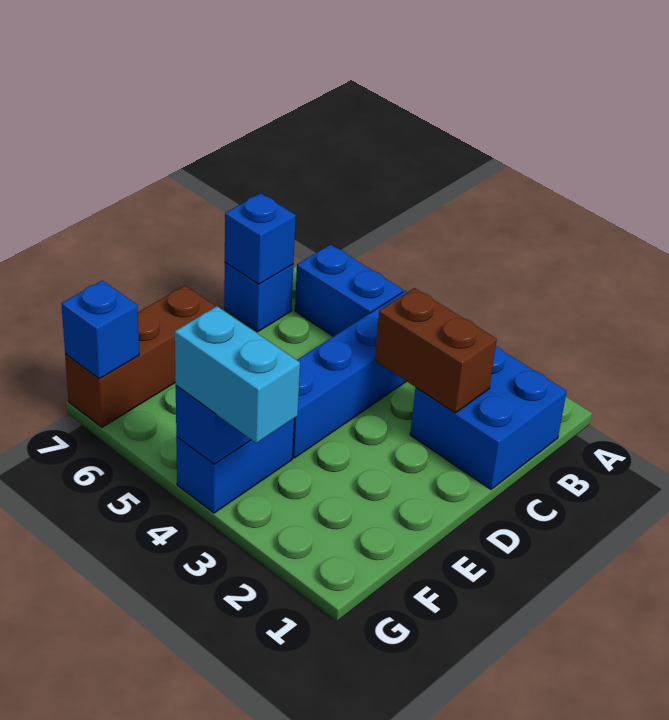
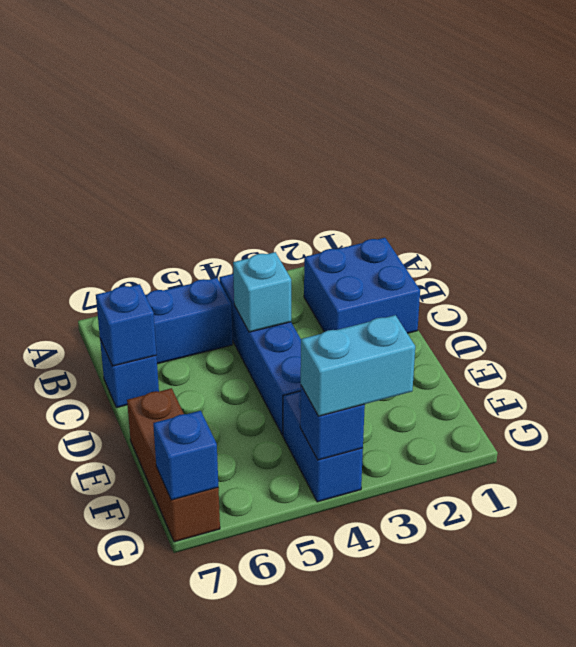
brown 1x2 brick [375,288,497,413] -> none
none -> cyan 1x1 brick [233,252,291,332]

